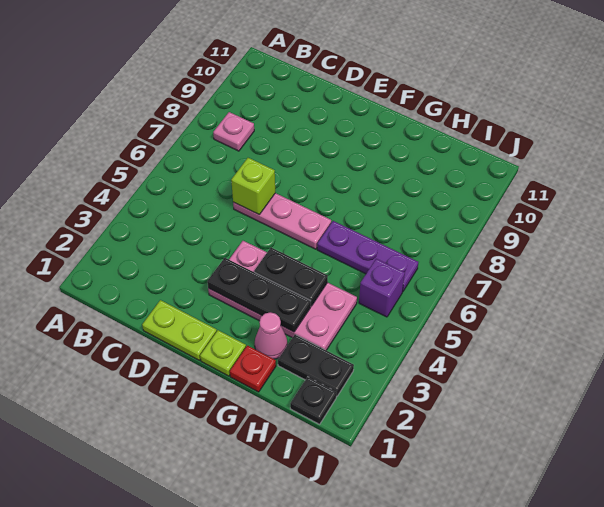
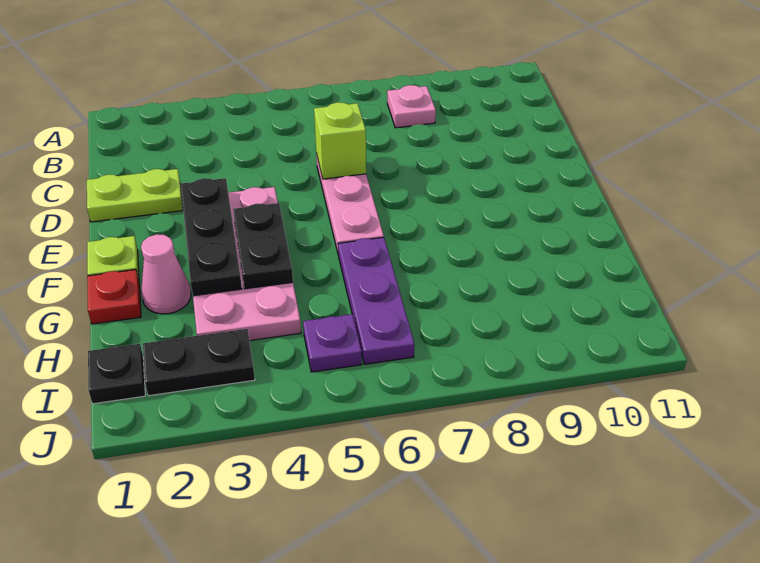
lime 1x2 plate [142,300,217,360] -> lime 1x2 plate turned to [87,169,183,222]
black 1x2 plate [278,335,354,396] -> black 1x2 plate turned to [143,329,255,396]
purple 1x1 brick [359,259,405,317] -> purple 1x1 plate [303,314,362,372]

